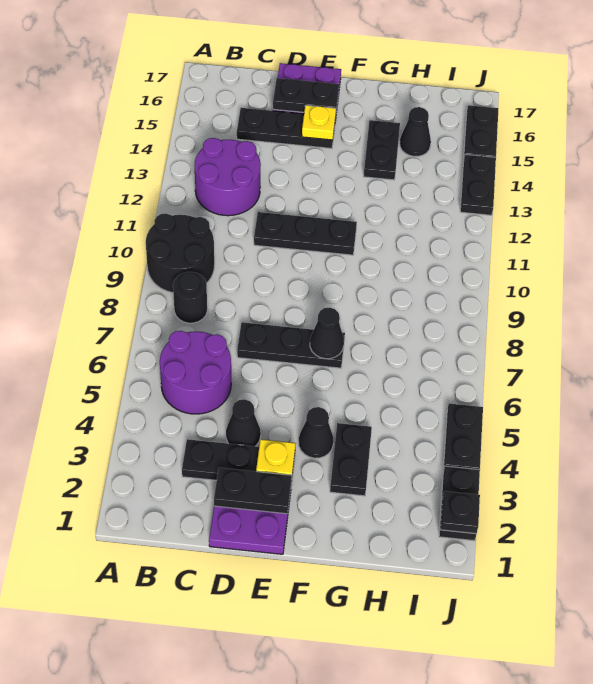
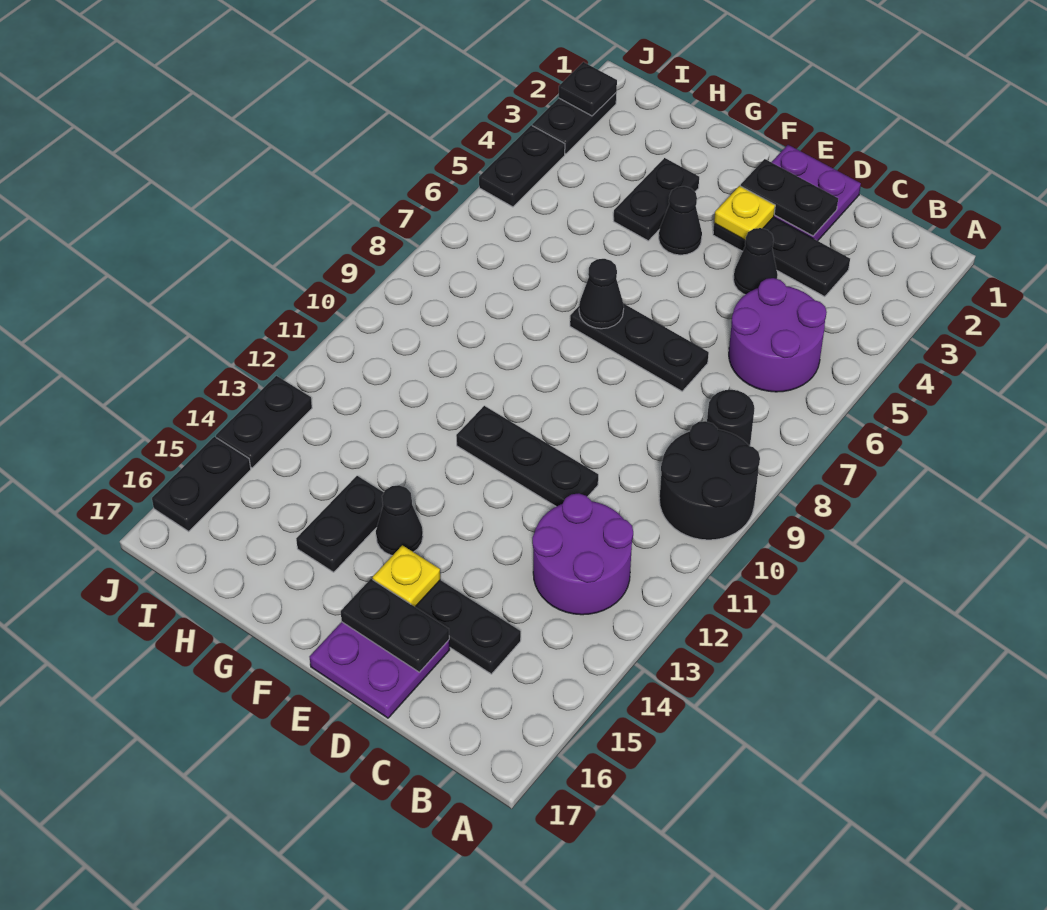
black 1x1 cone [400,107,431,156] -> black 1x1 cone moved to [376,485,423,556]

